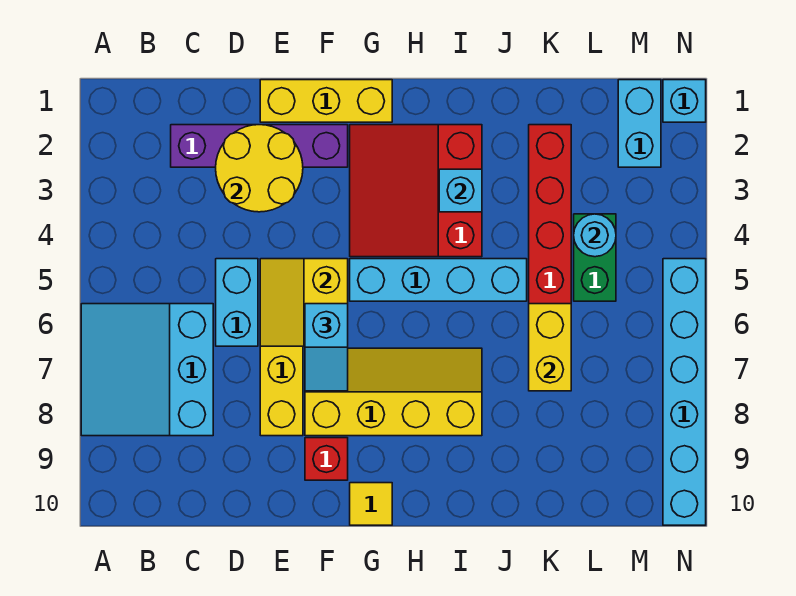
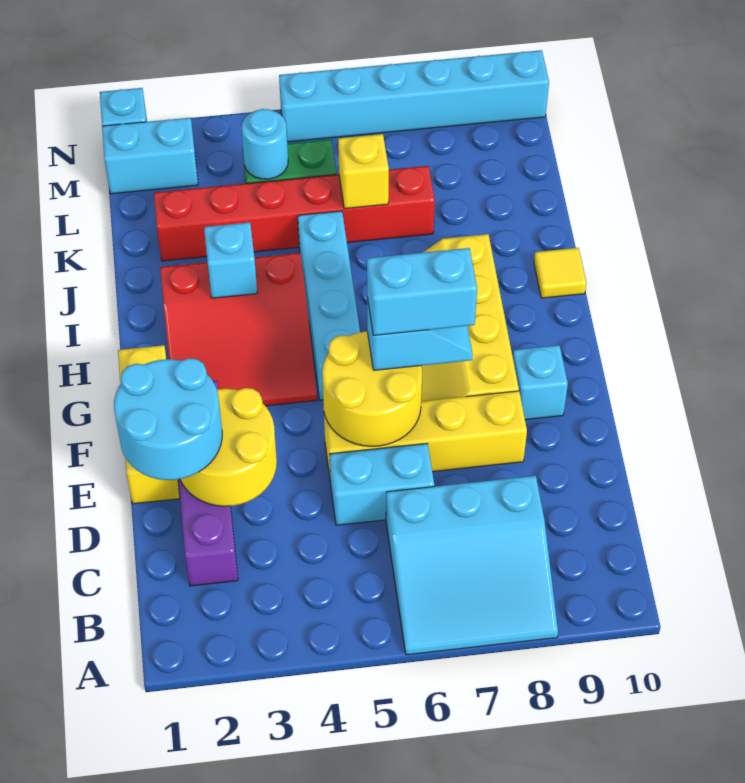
none -> cyan 2x2 round brick [114,358,222,480]
yellow 2x2 slope [260,259,348,346] -> yellow 2x2 round brick [322,331,422,446]
none -> cyan 1x2 brick [367,248,477,335]
red 1x1 brick [305,438,348,480] -> cyan 1x1 brick [513,345,568,420]
yellow 1x1 tile [350,483,392,525] -> yellow 1x1 tile moved to [534,248,587,298]
yellow 1x2 brick [529,304,571,391] -> yellow 1x1 brick [338,134,389,209]

